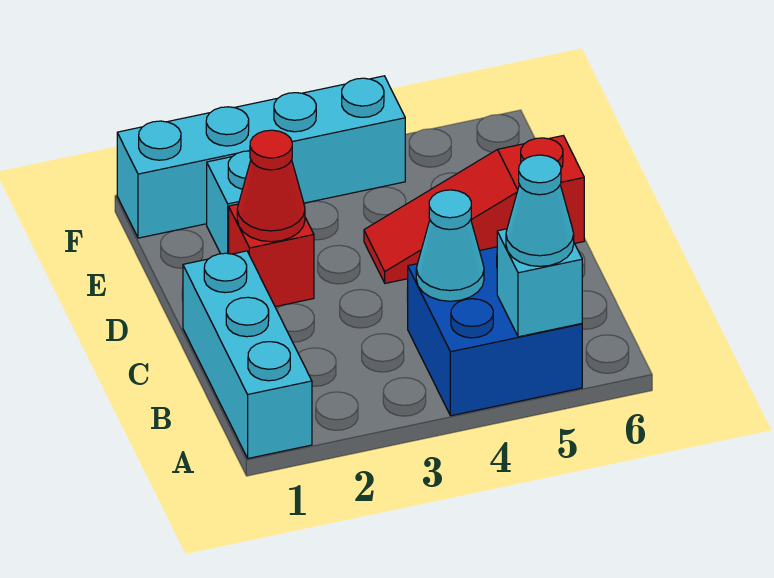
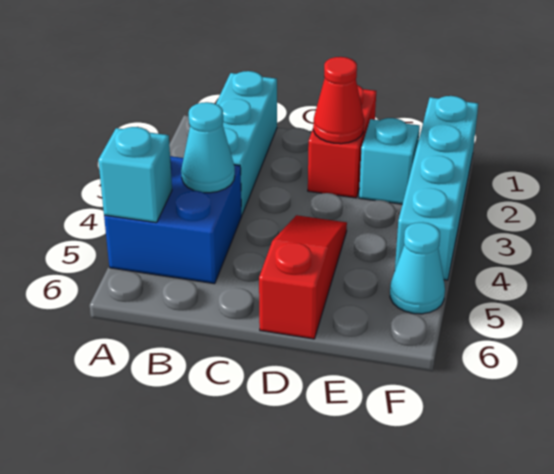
cyan 1x3 brick [183,251,312,458] -> cyan 1x3 brick turned to [216,71,277,215]
cyan 1x1 cone [506,155,574,266] -> cyan 1x1 cone moved to [390,222,445,314]
red 1x1 brick [229,204,314,307] -> red 1x2 brick [308,85,376,198]

